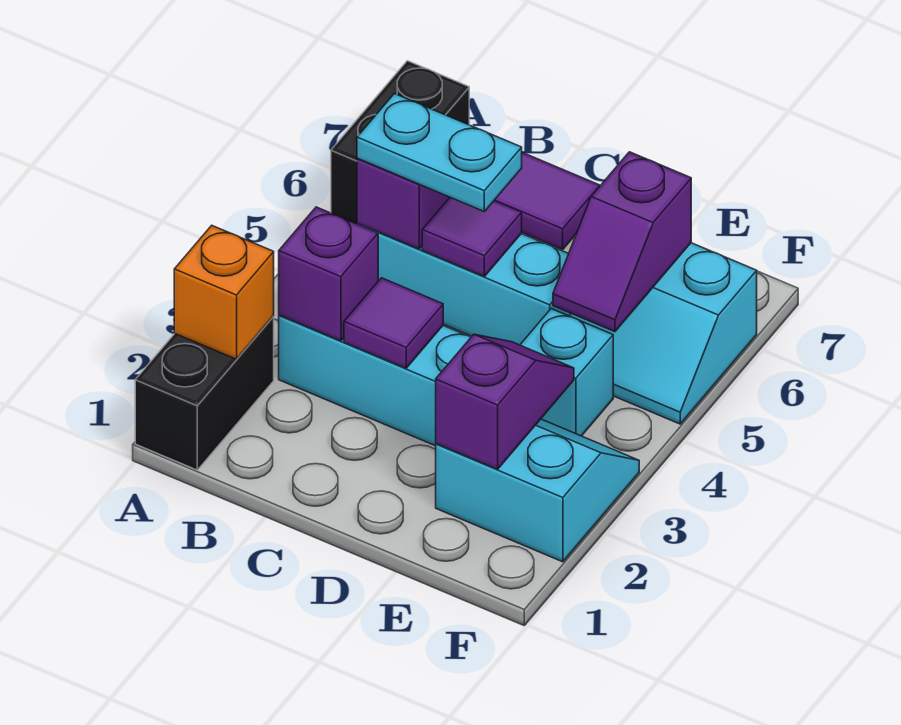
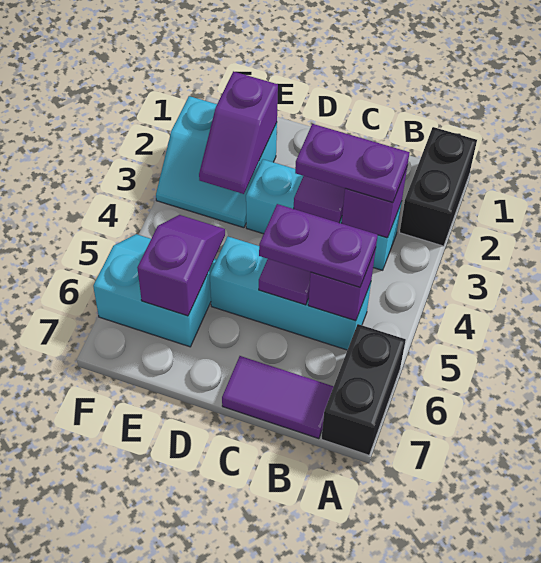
orange 1x1 brick [174,225,274,359] -> none
none -> purple 1x2 plate [295,124,410,202]
cyan 1x2 plate [357,94,522,211] -> purple 1x2 plate [259,204,378,287]
cyan 1x1 brick [520,309,613,436] -> none

